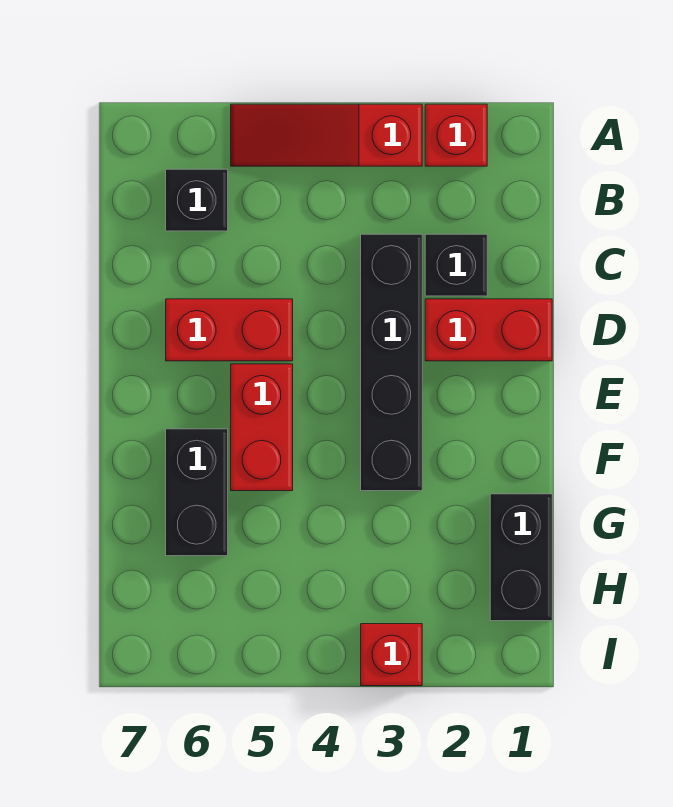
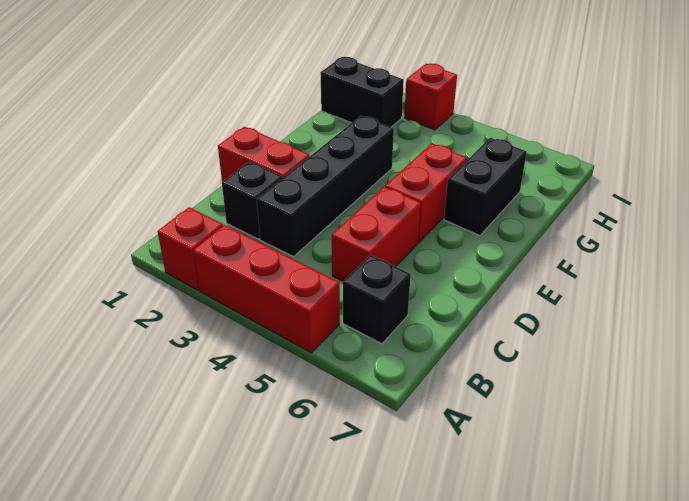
red 1x3 slope [231,104,422,166] -> red 1x3 brick [193,225,340,353]
red 1x2 brick [166,299,293,361] -> red 1x2 brick turned to [332,187,421,281]
black 1x2 brick [490,494,552,621] -> black 1x2 brick turned to [321,57,404,127]

